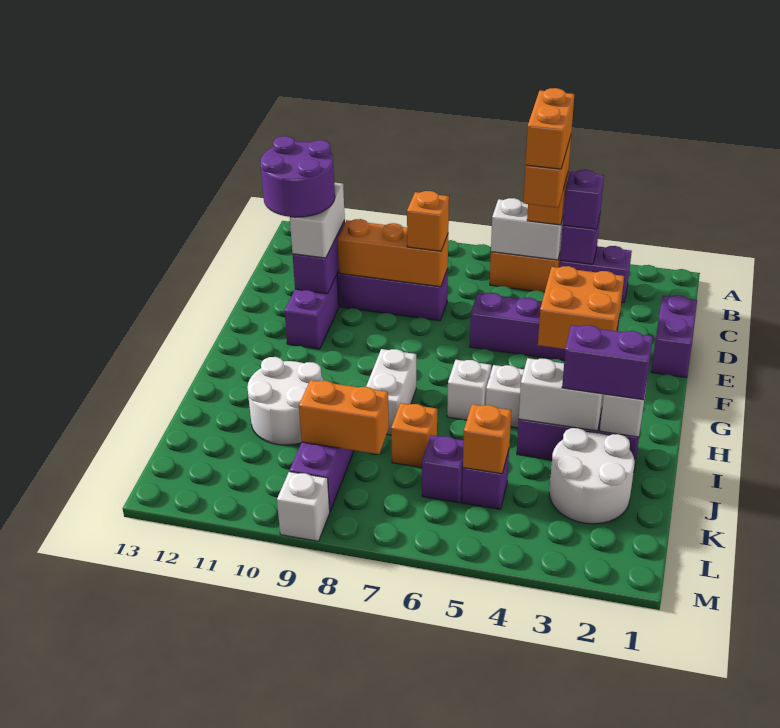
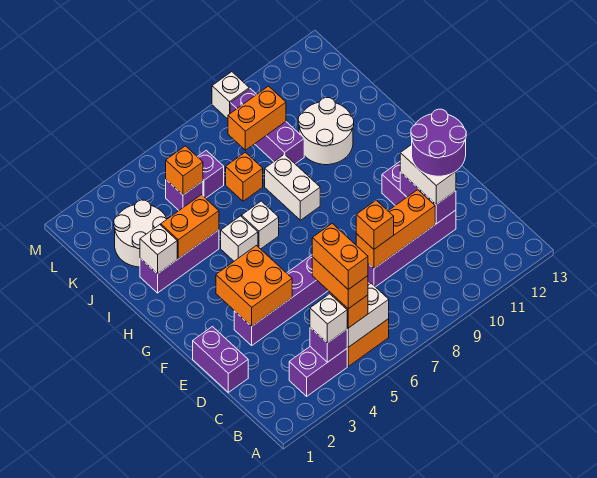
purple 1x1 brick [563,170,604,229] -> white 1x1 brick [310,294,347,343]
purple 1x2 brick [562,325,653,400] -> none
white 1x2 brick [519,358,604,431] -> orange 1x2 brick [161,195,219,259]

